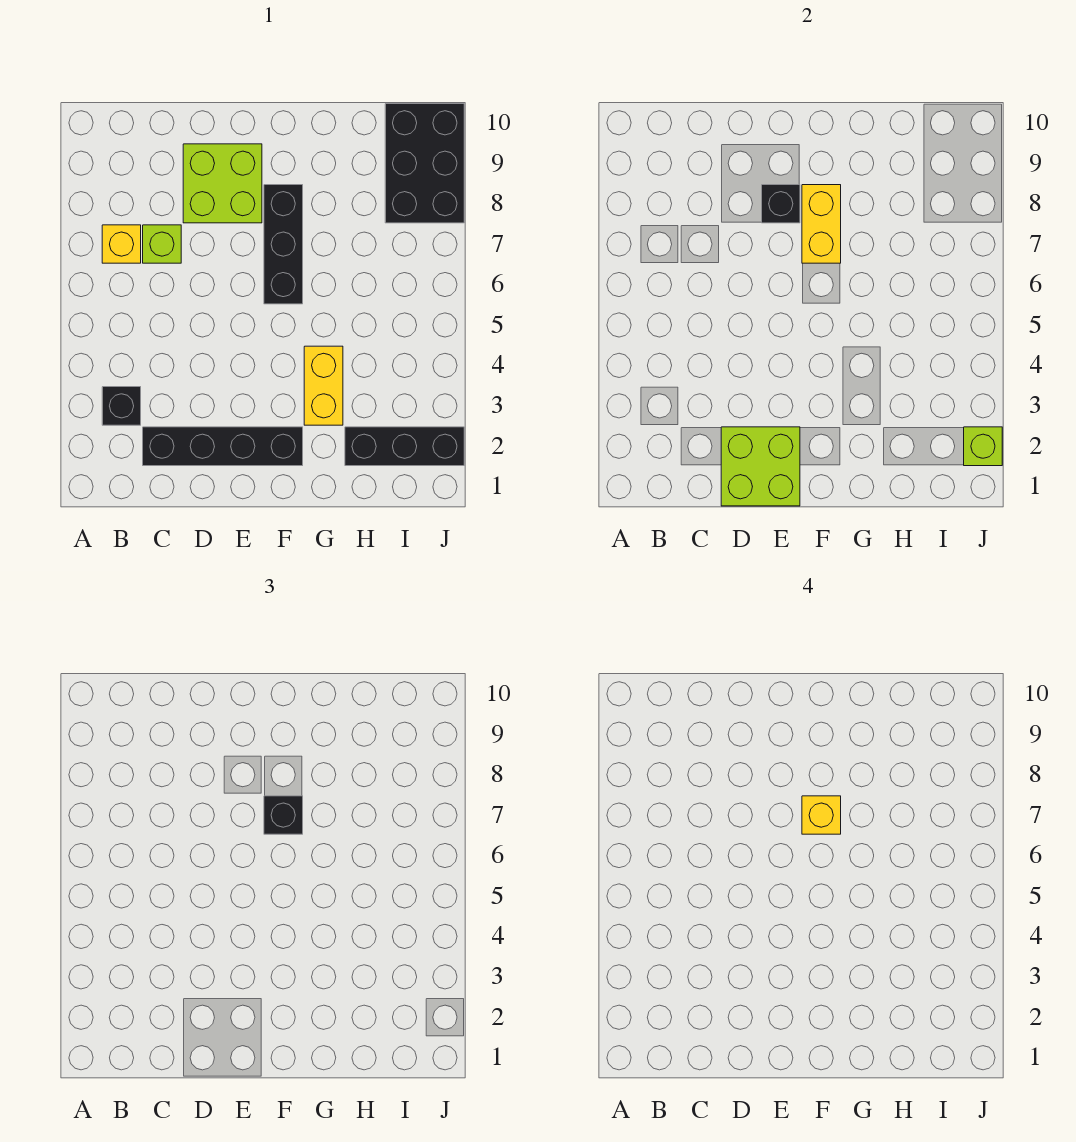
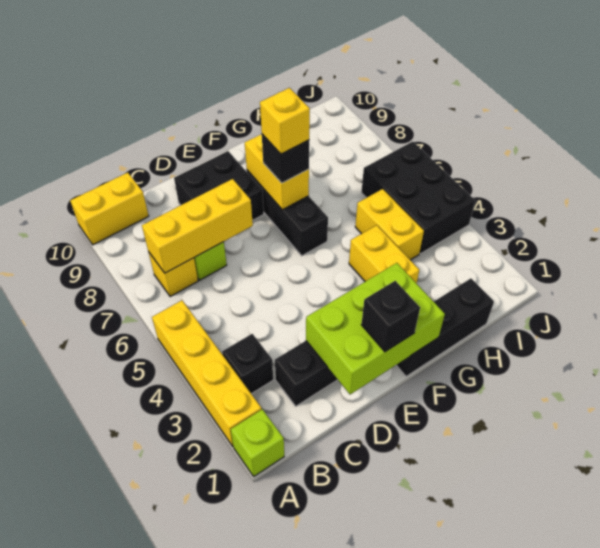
none -> yellow 1x4 brick [152,300,262,446]
none -> yellow 1x2 brick [70,173,149,245]
none -> yellow 1x3 brick [142,179,253,273]
lime 2x2 brick [721,427,800,506] -> lime 2x3 brick [306,263,445,394]
lime 2x2 brick [183,144,262,223] -> black 2x2 brick [174,151,264,221]
black 1x1 brick [762,185,800,223] -> black 1x1 brick moved to [361,281,420,352]
black 1x3 brick [345,427,464,466] -> black 1x3 brick moved to [396,279,494,377]
none -> yellow 1x2 brick [355,189,424,260]
black 2x3 brick [385,104,464,223] -> black 2x3 brick moved to [361,142,475,254]
lime 1x1 brick [964,427,1002,466] -> lime 1x1 brick moved to [231,409,284,476]

